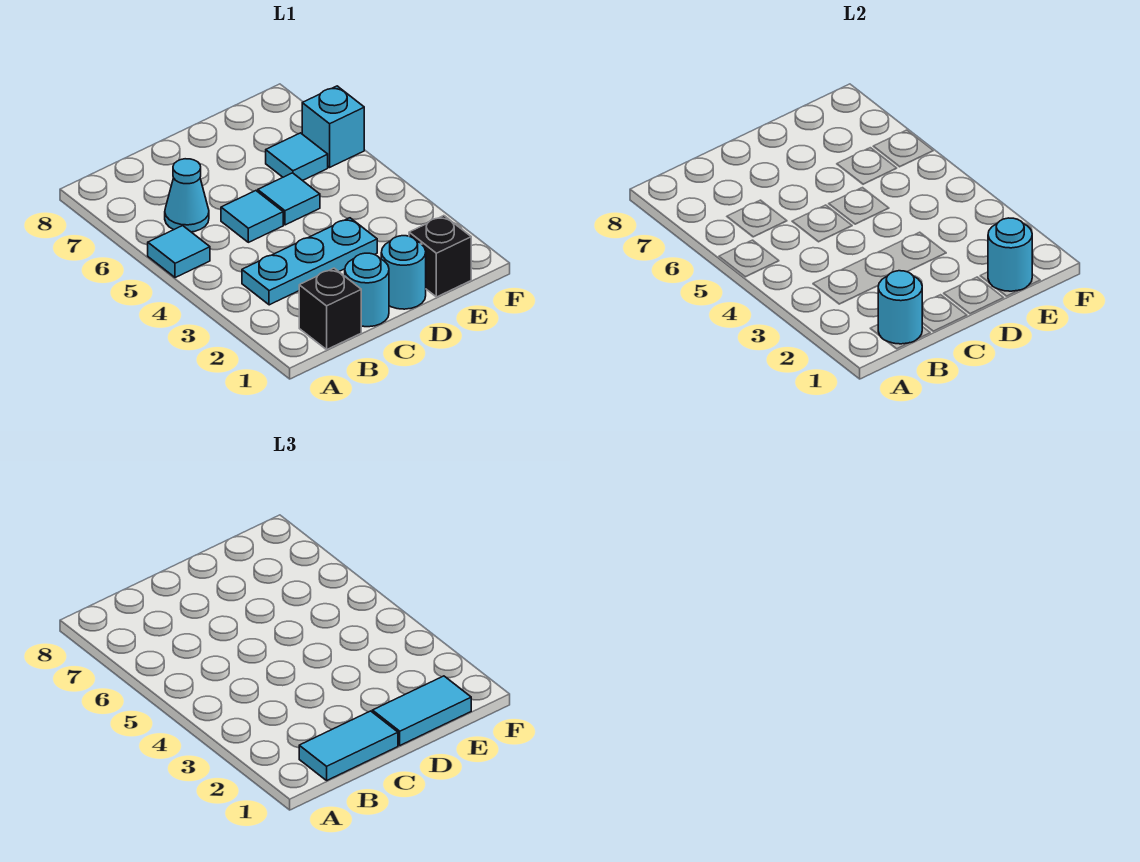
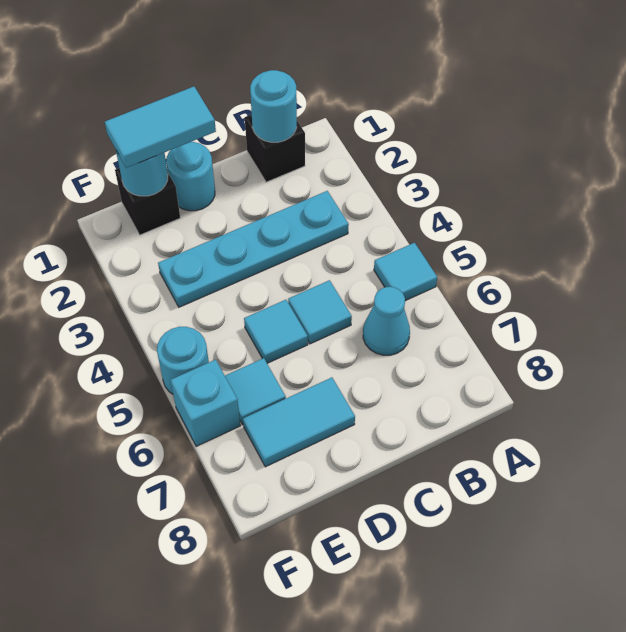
cyan 1x2 tile [299,711,398,780] -> cyan 1x2 tile moved to [243,377,355,467]
cyan 1x3 plate [242,218,377,305] -> cyan 1x4 plate [158,191,349,307]
cyan 1x1 round brick [345,253,389,327] -> cyan 1x1 round brick moved to [157,327,209,394]

